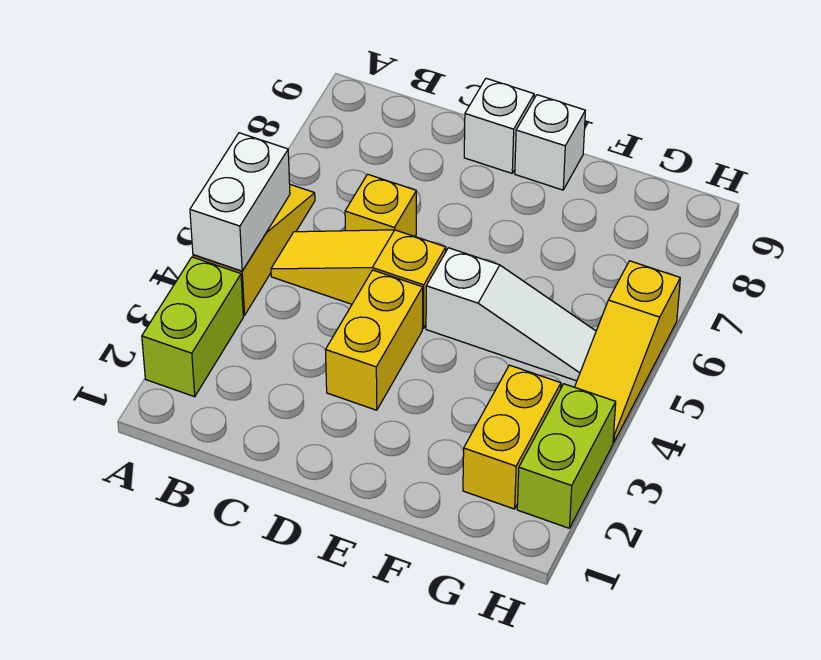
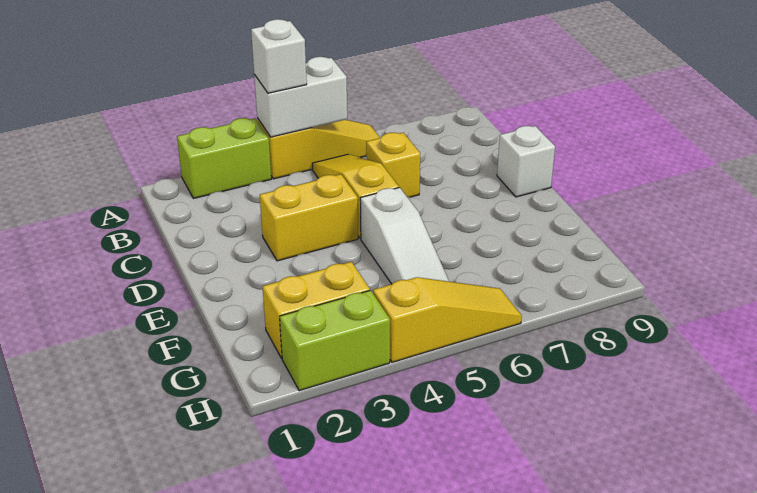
white 1x1 brick [515,95,585,190] -> white 1x1 brick moved to [251,19,307,93]
yellow 1x3 slope [575,261,680,443] -> yellow 1x3 slope turned to [373,277,522,362]

